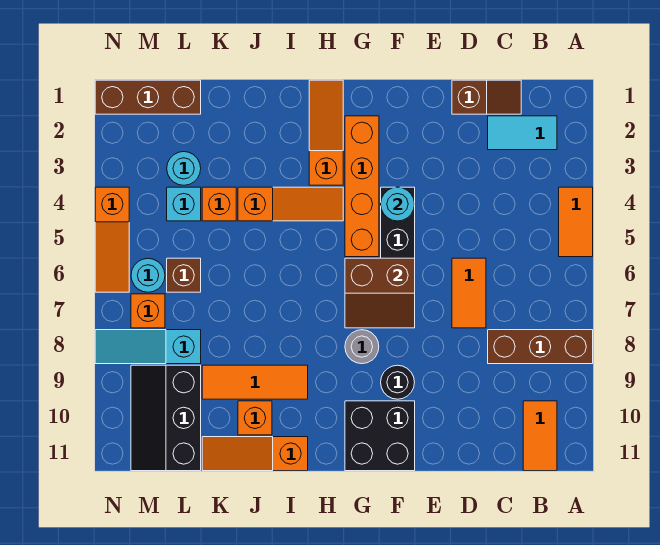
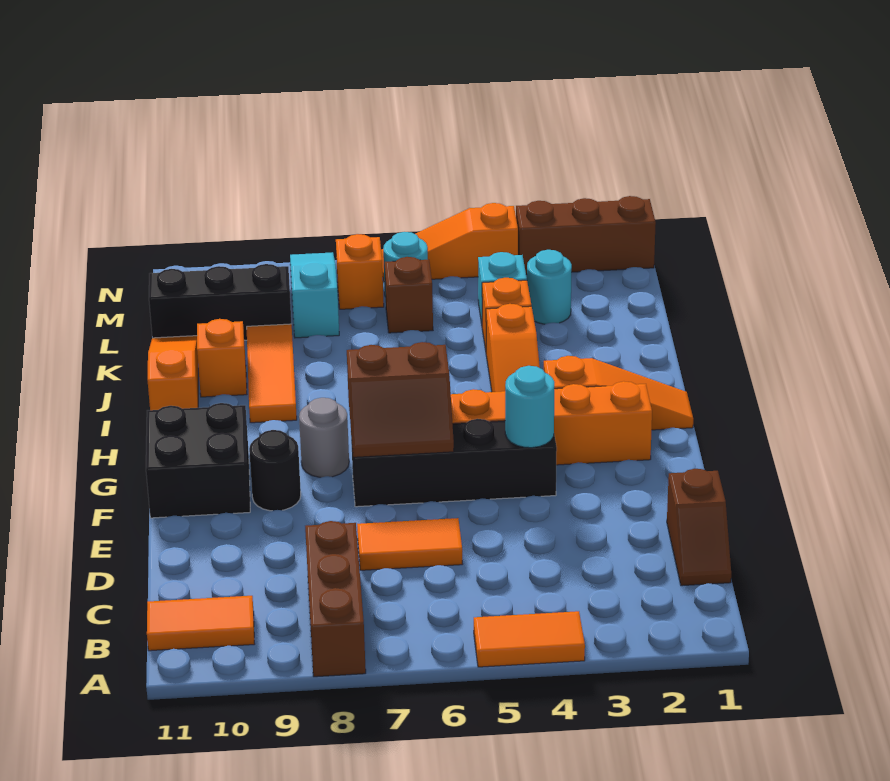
cyan 1x2 tile [488,116,557,150] -> none
brown 2x2 slope [345,258,415,328] -> brown 2x2 slope turned to [347,342,454,457]
brown 1x3 brick [95,80,201,114] -> brown 1x3 brick turned to [516,196,656,274]

